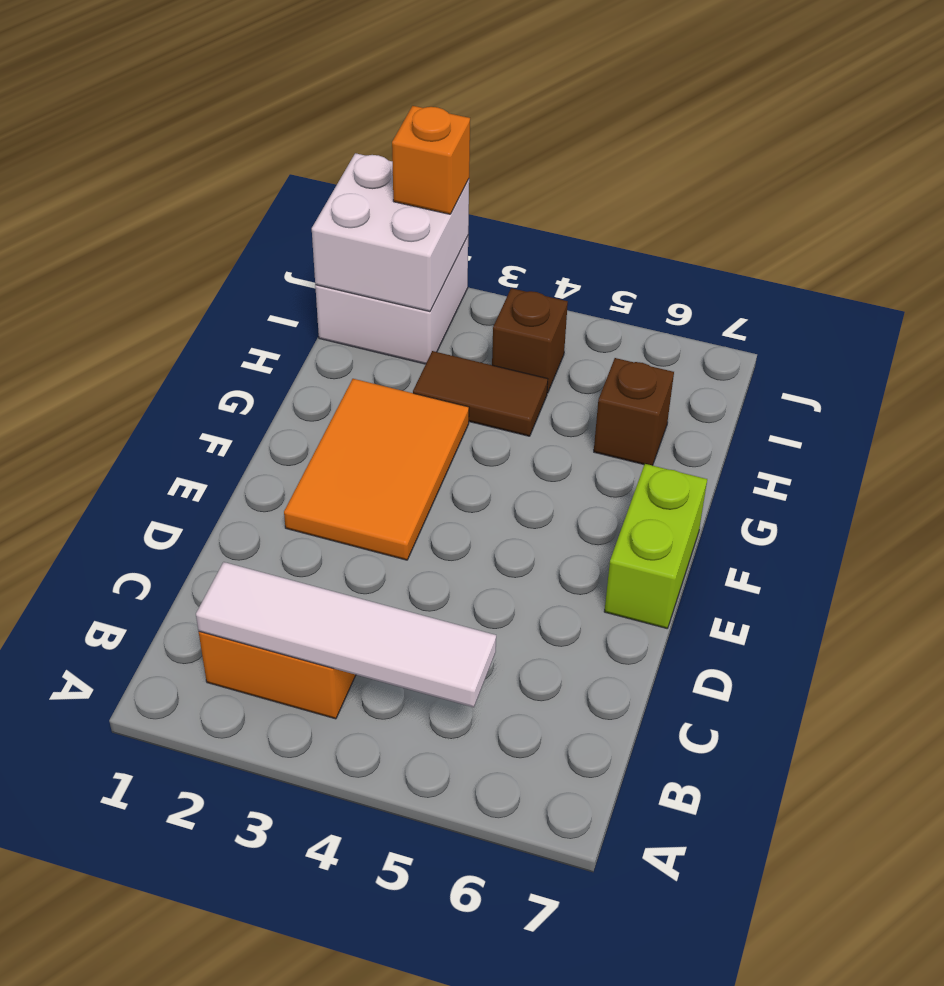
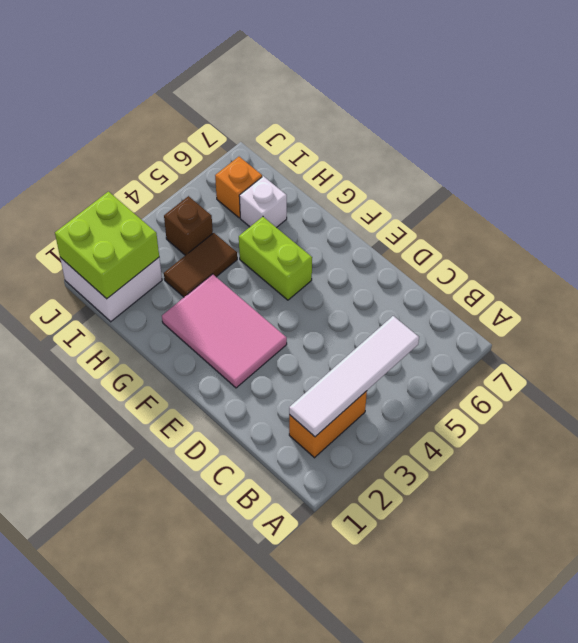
orange 2x3 tile [284,379,469,560] -> pink 2x3 tile [162,274,287,388]
lime 1x2 brick [604,464,707,628] -> lime 1x2 brick moved to [239,217,312,300]
brown 1x1 brick [594,358,674,465] -> white 1x1 brick [239,176,287,228]
white 2x2 brick [312,153,469,312] -> lime 2x2 brick [55,192,159,299]
orange 1x1 brick [392,106,470,214] -> orange 1x1 brick moved to [215,157,262,218]

